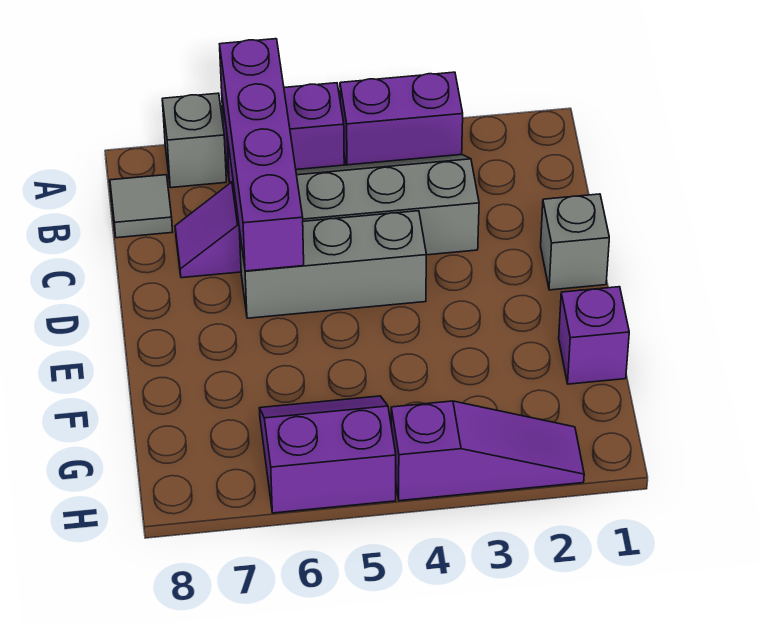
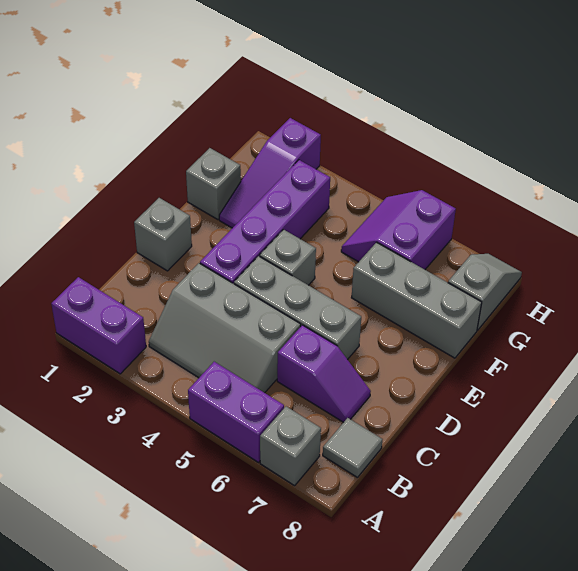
purple 1x2 brick [340,72,463,165] -> purple 1x2 brick moved to [51,277,146,374]
purple 1x4 brick [220,39,304,271] -> purple 1x4 brick moved to [200,160,330,284]
none -> grey 1x1 brick [260,230,316,285]
purple 1x1 brick [559,287,629,384] -> grey 1x1 brick [186,148,241,220]
none -> grey 1x3 brick [352,242,482,358]
purple 2x2 slope [259,396,396,513] -> purple 2x2 slope turned to [341,190,456,269]
none -> grey 1x2 slope [448,254,522,330]
purple 1x3 slope [391,401,584,501] -> purple 1x3 slope turned to [219,118,321,228]

